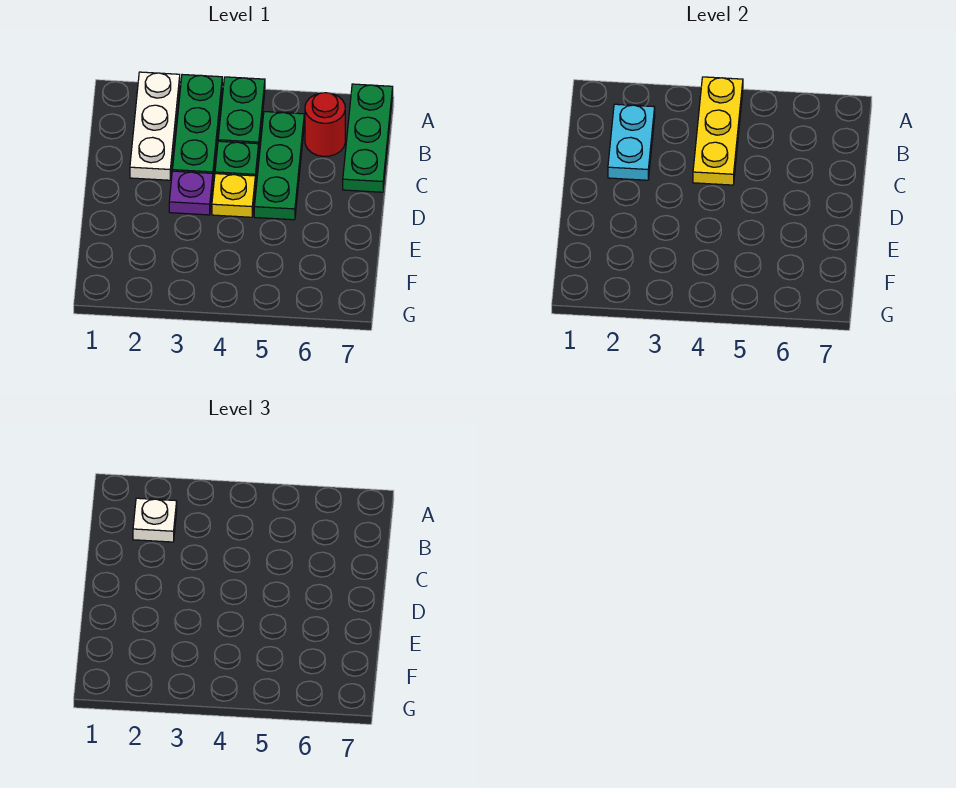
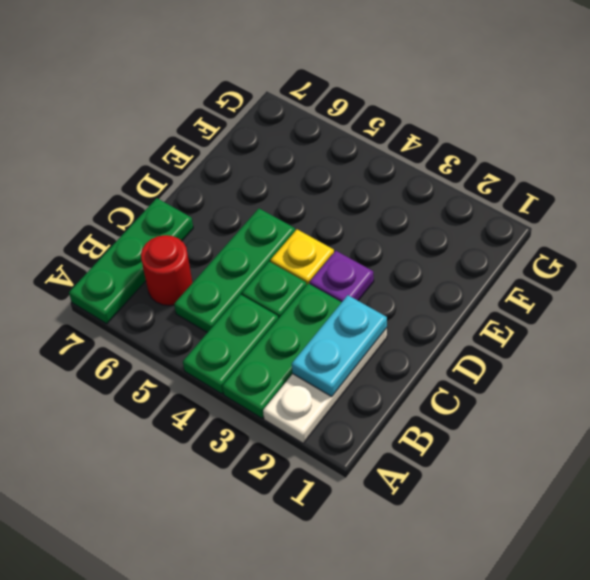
yellow 1x3 plate [693,77,743,185] -> none
white 1x1 plate [133,498,177,542] -> none

